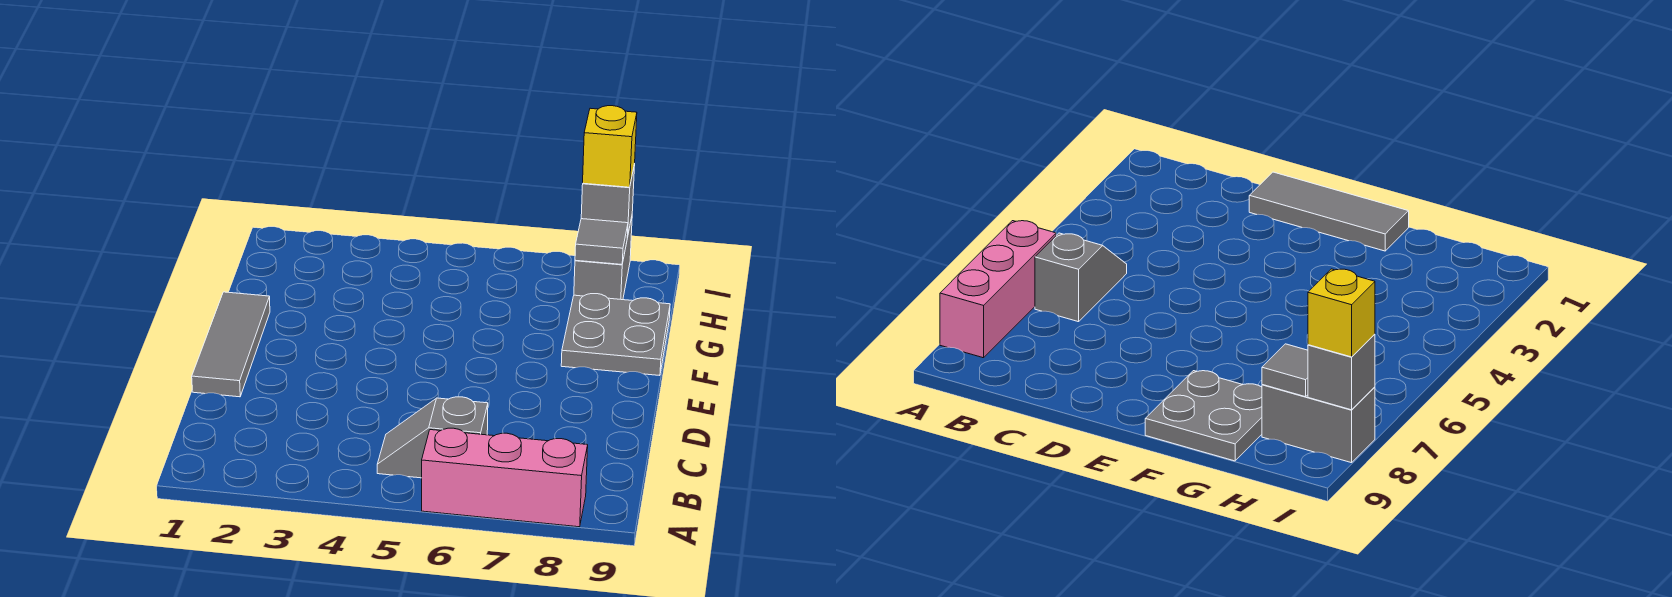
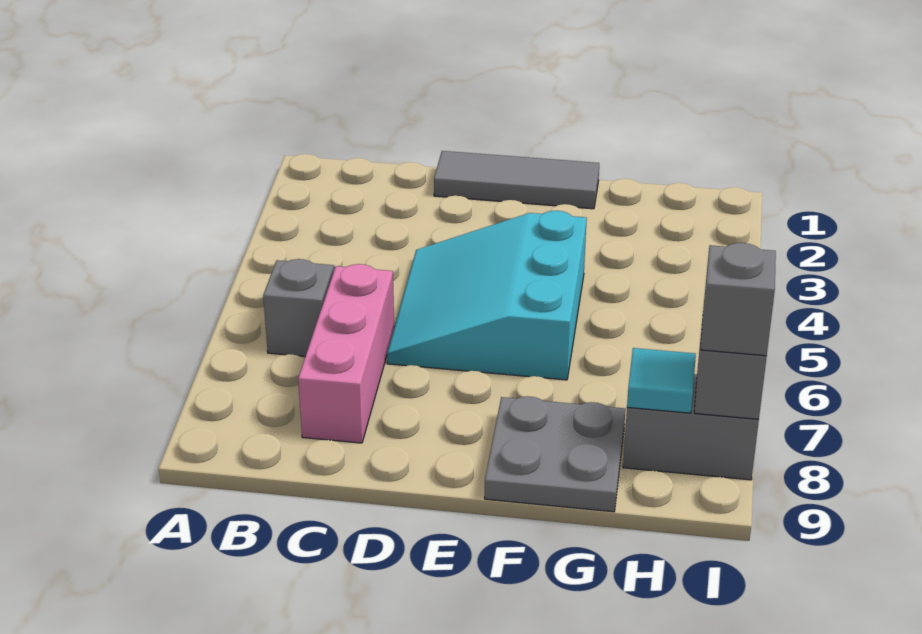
pink 1x3 brick [422,428,588,527] -> pink 1x3 brick moved to [298,264,394,443]
none -> cyan 3x3 slope [387,211,587,380]
grey 1x1 tile [575,219,628,264] -> cyan 1x1 tile [627,348,696,413]
yellow 1x1 brick [583,106,637,187] -> grey 1x1 brick [700,243,776,356]

